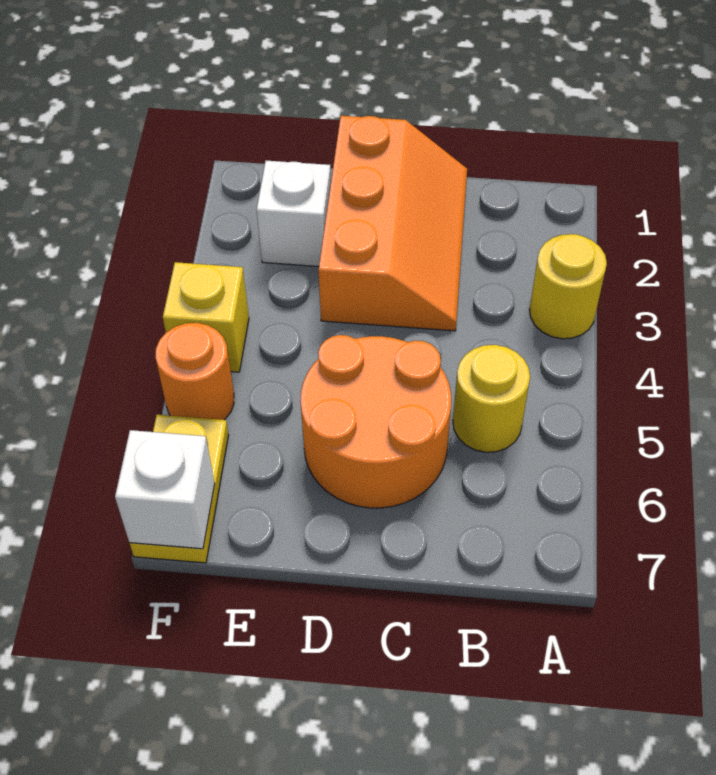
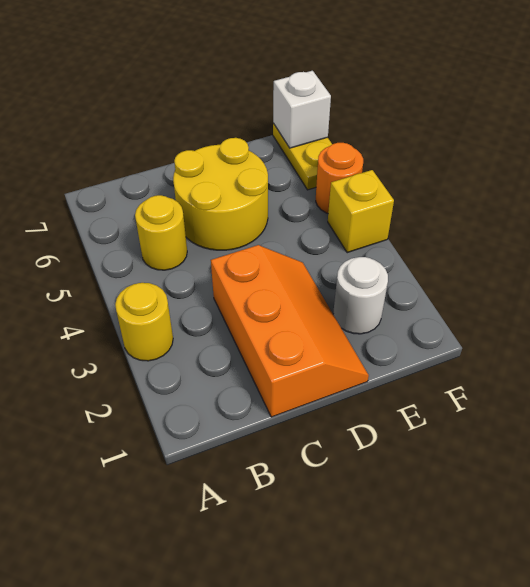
orange 2x3 slope [319,116,467,331] -> orange 2x3 slope turned to [211,245,369,417]
orange 2x2 round brick [301,335,451,508] -> yellow 2x2 round brick [173,138,268,250]
white 1x1 brick [257,161,331,267] -> white 1x1 round brick [333,257,388,334]

